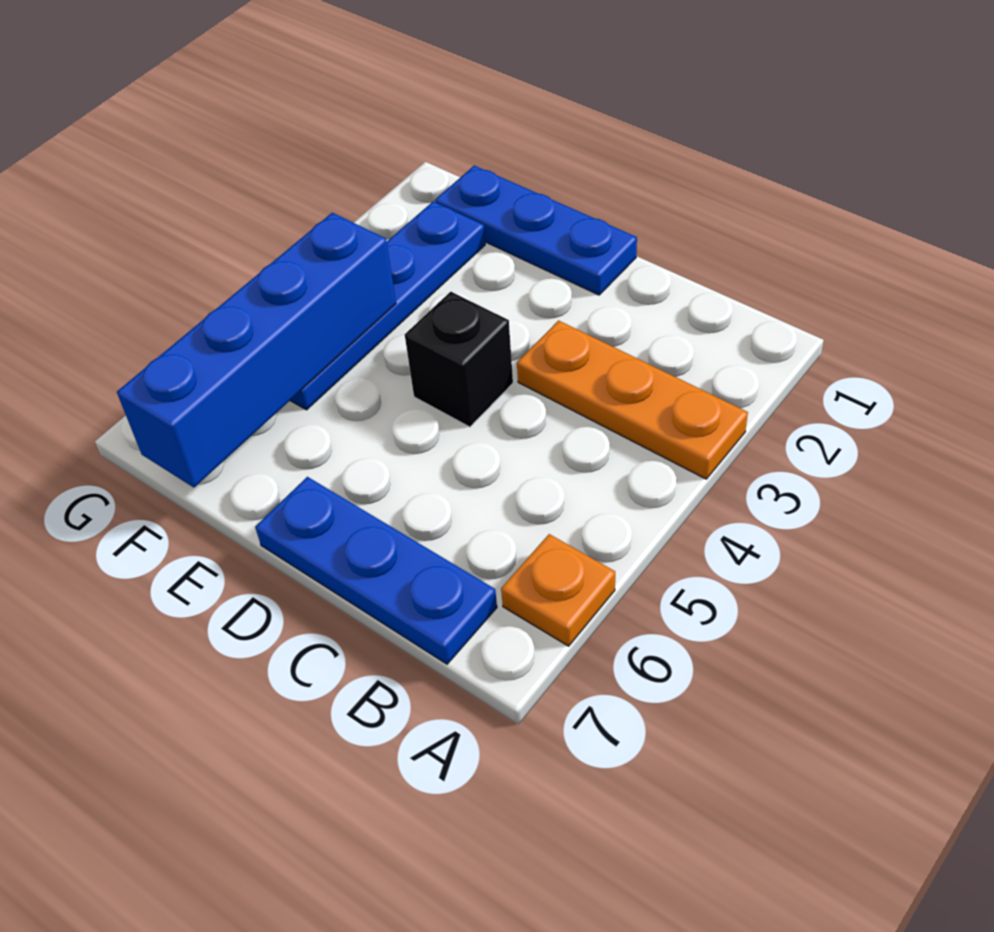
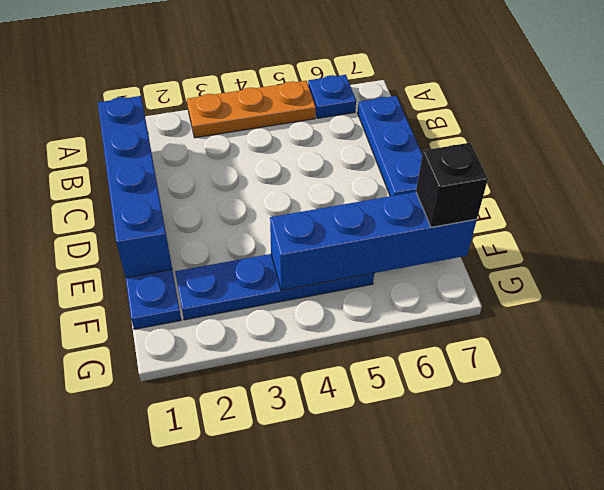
orange 1x3 plate [517,321,748,479] -> orange 1x3 plate turned to [187,81,316,138]
orange 1x1 plate [501,534,615,646] -> blue 1x1 plate [308,75,356,118]
none -> blue 1x4 brick [98,96,172,278]
black 1x1 brick [405,292,513,427] -> black 1x1 brick moved to [416,143,488,227]

